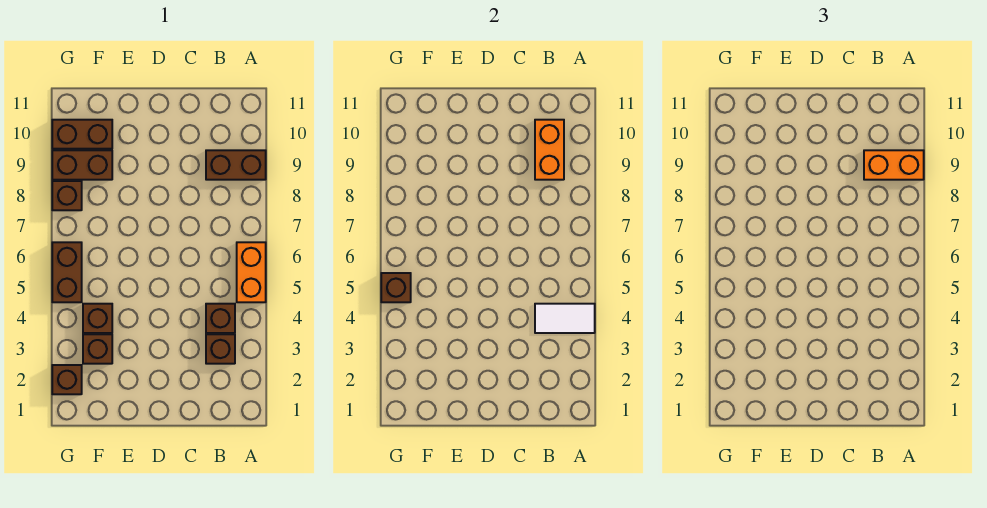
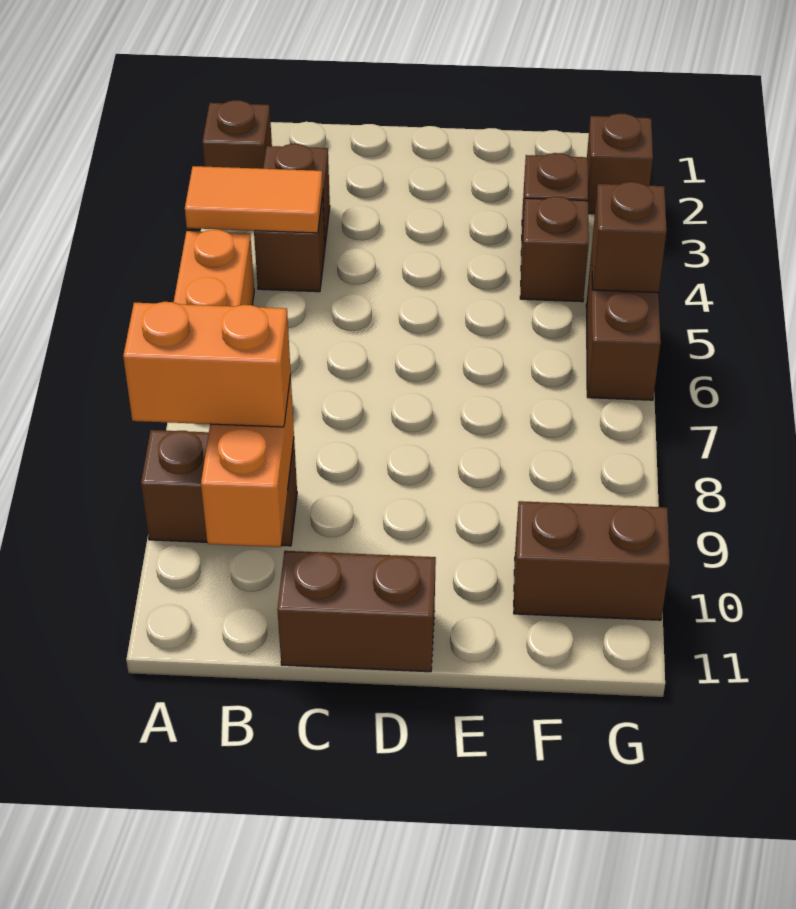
white 1x2 tile [535,304,595,333] -> orange 1x2 tile [185,166,323,233]
brown 1x2 brick [52,150,112,180] -> brown 1x2 brick moved to [277,551,436,672]
brown 1x1 brick [52,181,82,210] -> brown 1x1 brick moved to [202,100,272,169]

